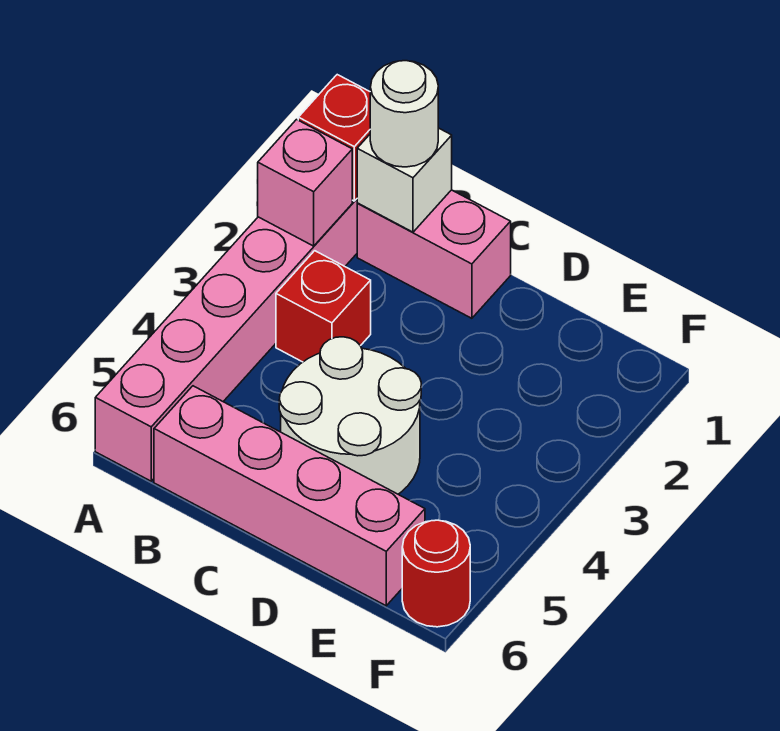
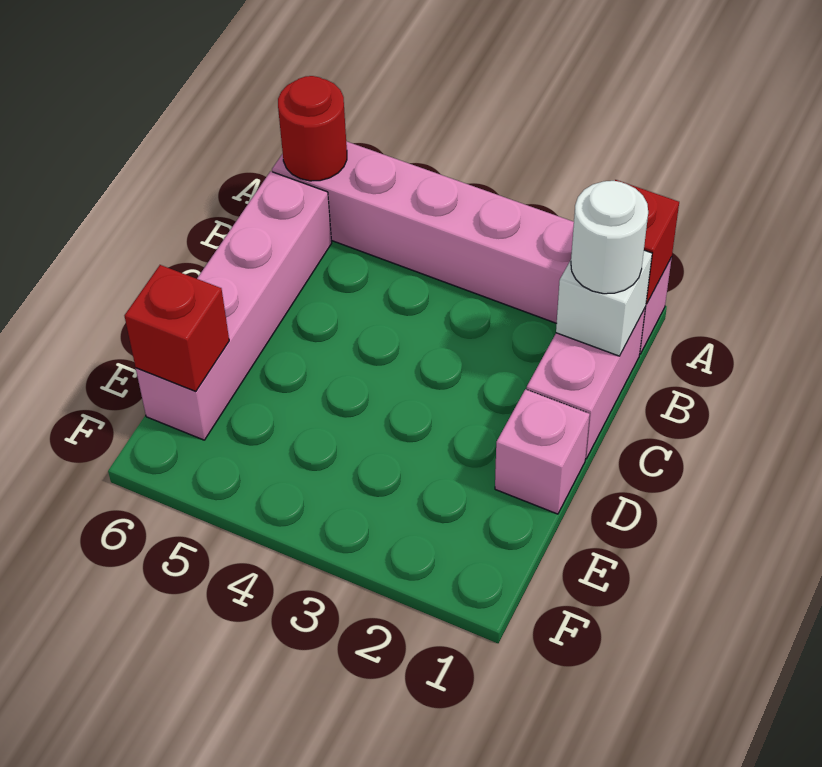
pink 1x1 brick [258,120,352,246] -> pink 1x1 brick moved to [495,389,590,514]
red 1x1 brick [276,251,371,362] -> red 1x1 brick moved to [125,265,229,391]
white 2x2 round brick [279,337,421,494] -> none
red 1x1 round brick [402,520,470,627] -> red 1x1 round brick moved to [278,76,347,181]

